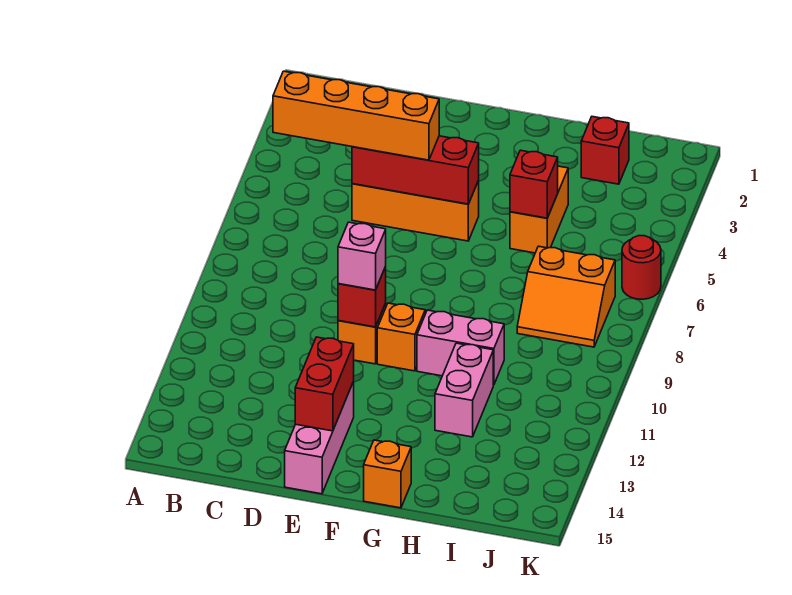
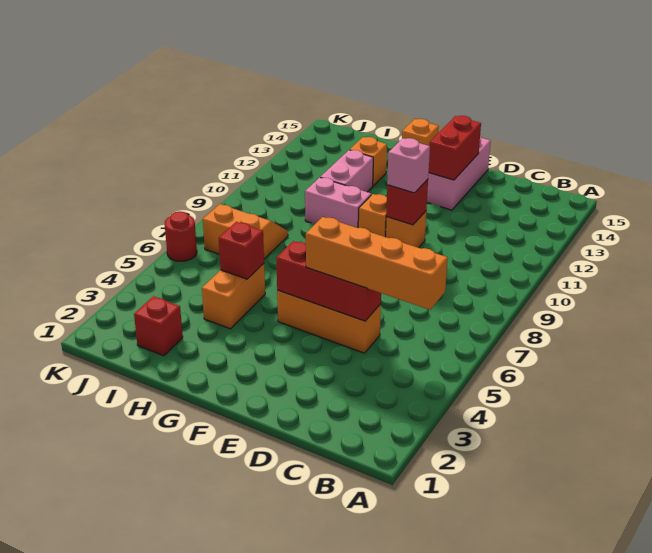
none -> orange 1x1 brick [350,137,387,186]

